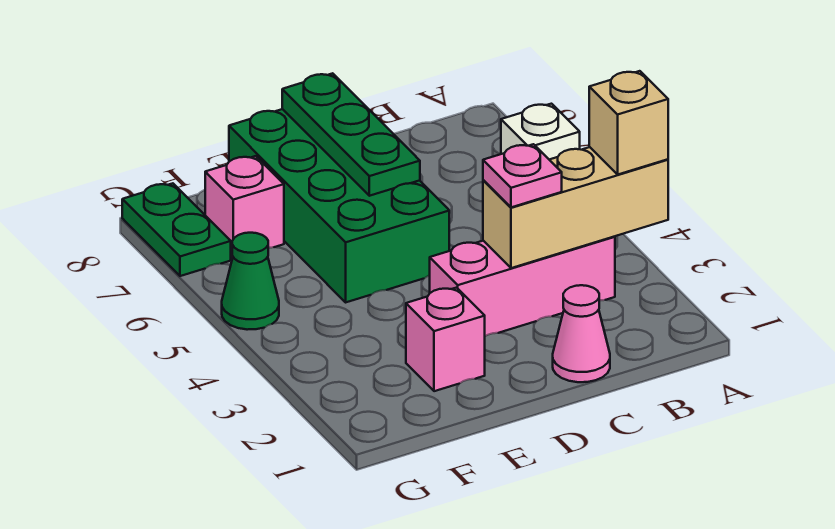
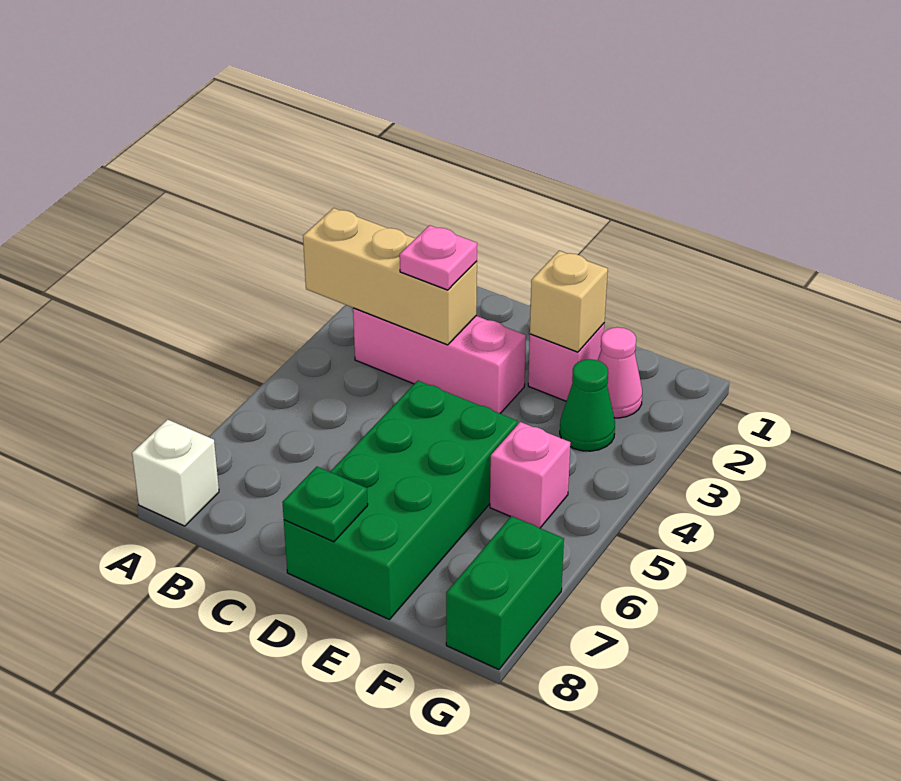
tan 1x1 brick [589,71,668,174] -> tan 1x1 brick moved to [530,251,608,352]
white 1x1 brick [501,104,580,160] -> white 1x1 brick moved to [132,419,219,526]
pink 1x1 cone [553,285,610,382] -> pink 1x1 cone moved to [598,327,642,418]
green 1x3 plate [282,73,420,196] -> green 1x1 plate [282,467,368,542]
pink 1x1 brick [205,156,284,259] -> pink 1x1 brick moved to [490,422,571,528]
green 1x1 cone [222,233,279,330] -> green 1x1 cone moved to [560,359,615,451]
green 1x2 plate [122,183,231,276] -> green 1x2 brick [446,516,564,670]

